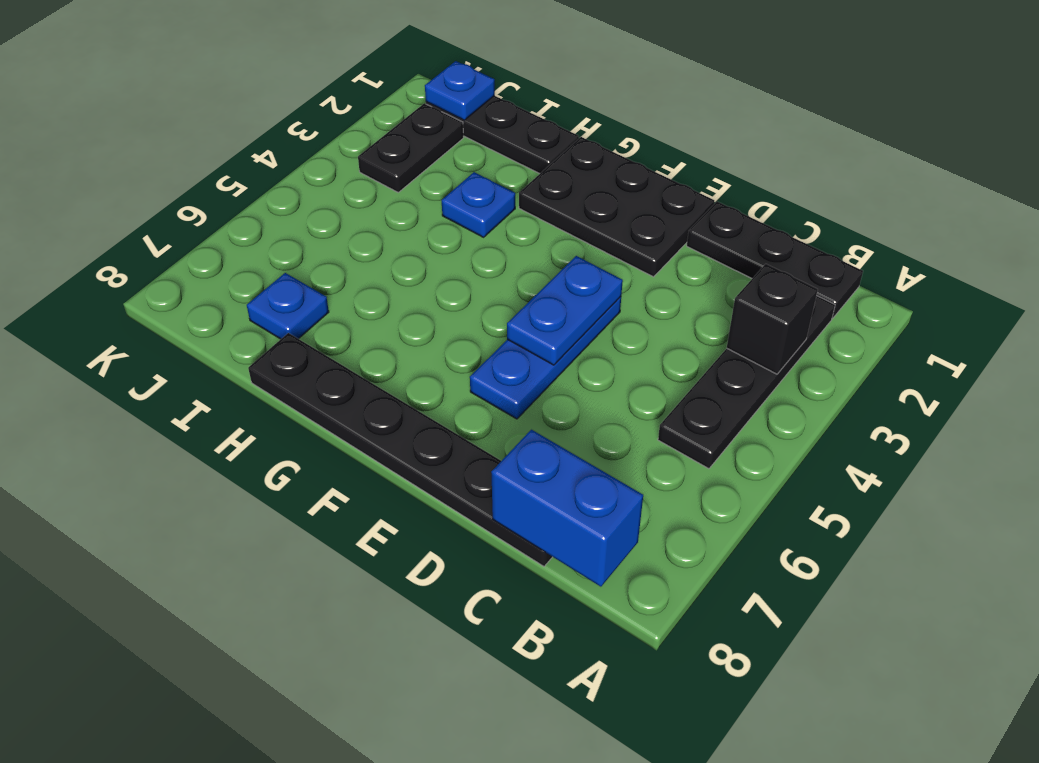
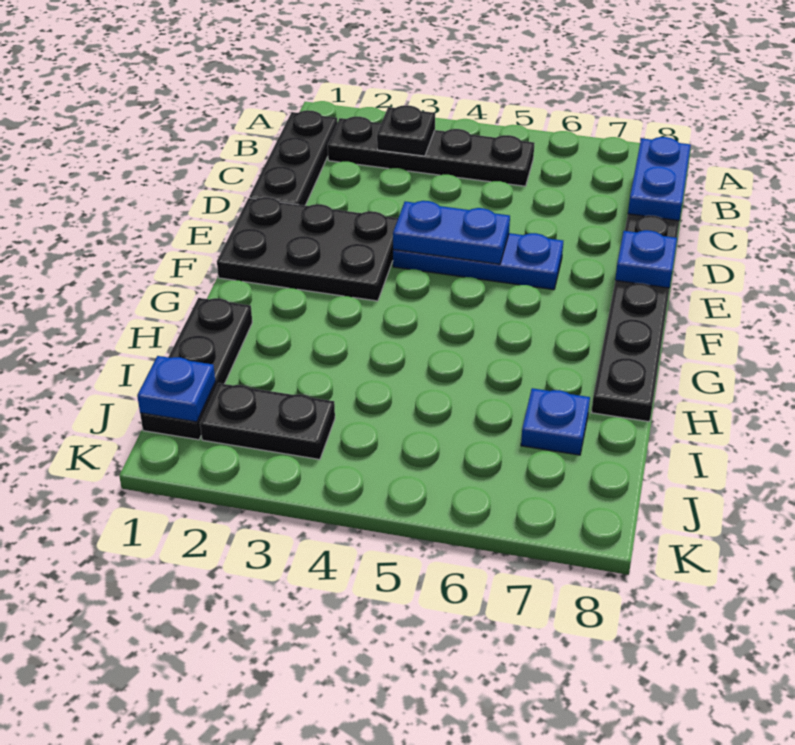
black 1x1 brick [727,264,818,374] -> black 1x1 plate [377,105,435,156]
blue 1x2 brick [491,430,643,587] -> blue 1x2 plate [628,137,691,221]
black 2x3 plate [519,137,714,277] -> black 2x3 plate turned to [217,197,398,301]
blue 1x1 plate [442,172,515,237] -> blue 1x1 plate moved to [615,230,677,288]

